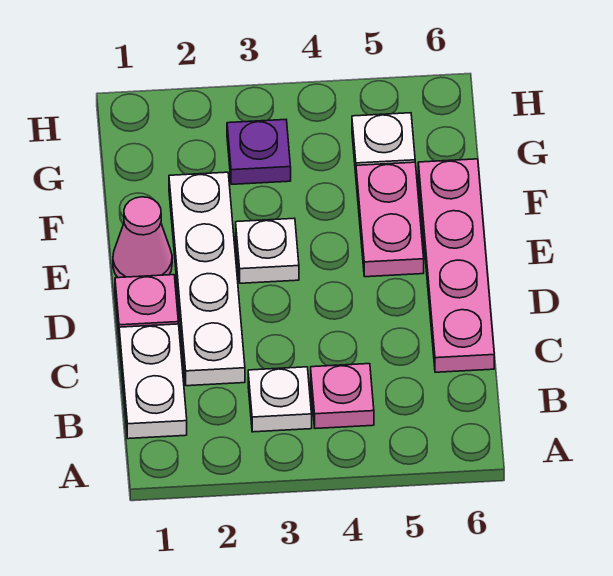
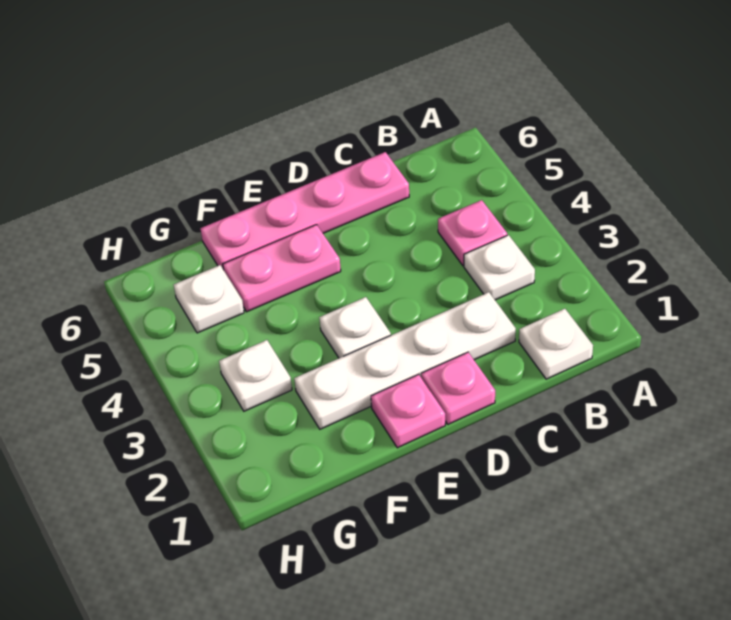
white 1x2 plate [119,324,187,439] -> white 1x1 plate [519,309,593,379]
pink 1x1 cone [113,197,172,278] -> pink 1x1 plate [371,374,445,448]
purple 1x1 plate [227,120,291,184] -> white 1x1 plate [219,340,292,411]

